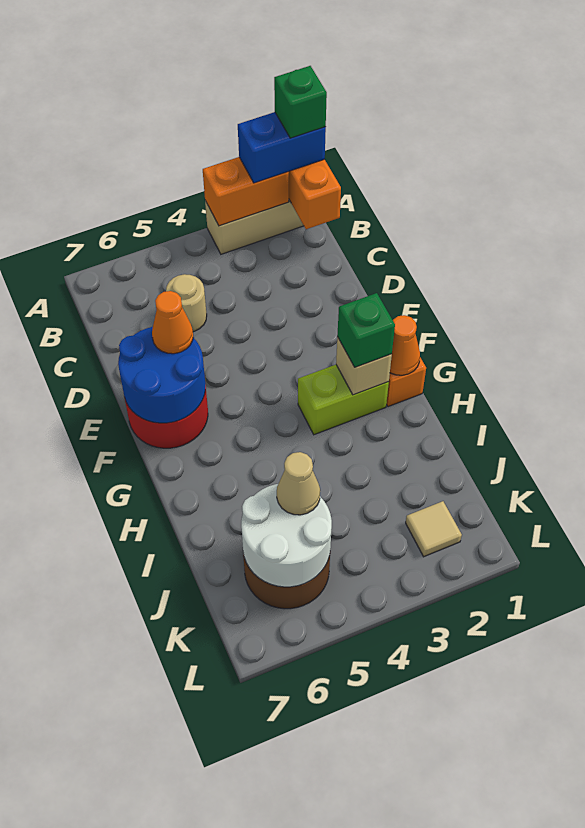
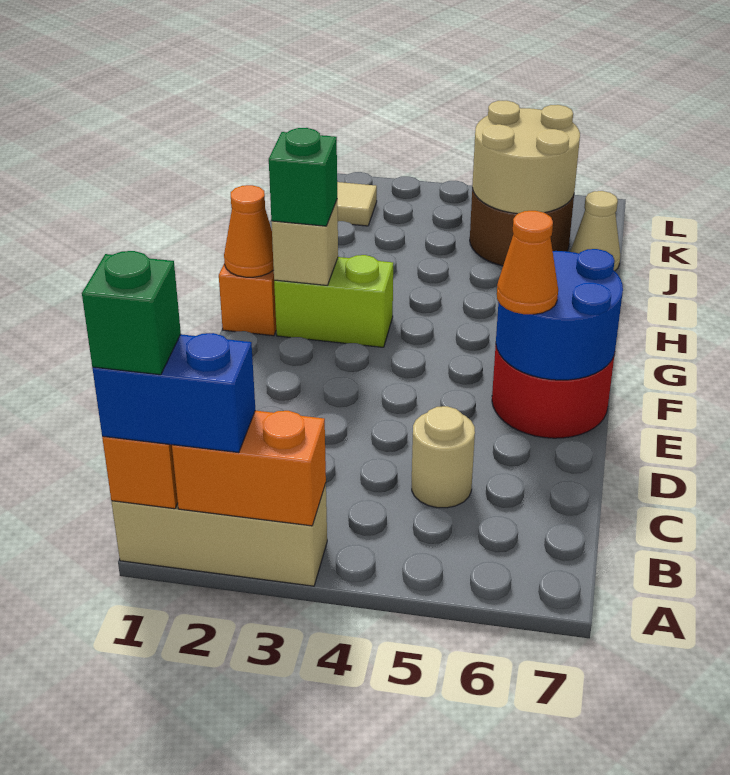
white 2x2 round brick [241,484,332,587] -> tan 2x2 round brick [472,101,580,214]
tan 1x1 cone [277,452,320,515] -> tan 1x1 cone moved to [571,191,620,271]

